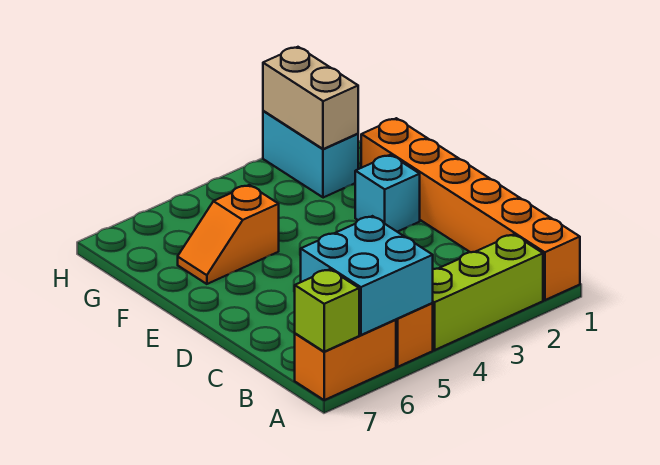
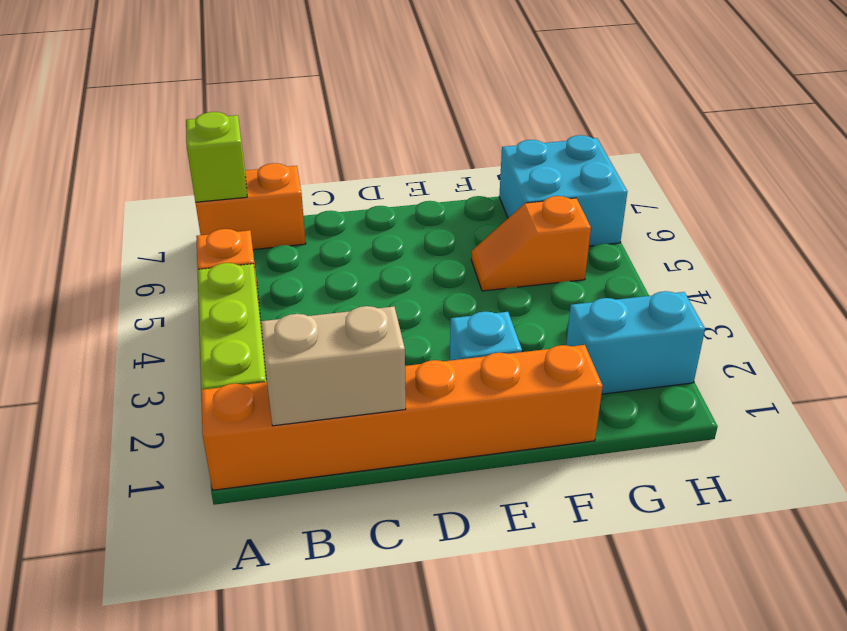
cyan 2x2 brick [301,216,433,335] -> cyan 2x2 brick moved to [499,135,627,246]
orange 1x2 brick [295,320,396,400] -> orange 1x2 brick turned to [196,163,306,250]
orange 1x2 slope [178,185,279,284] -> orange 1x2 slope turned to [471,196,591,291]
tan 1x2 brick [263,47,358,149] -> tan 1x2 brick moved to [261,306,406,426]

